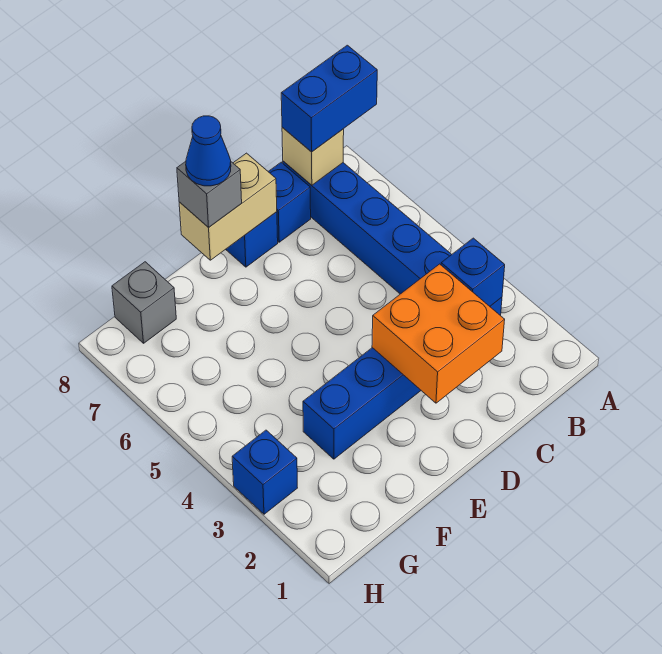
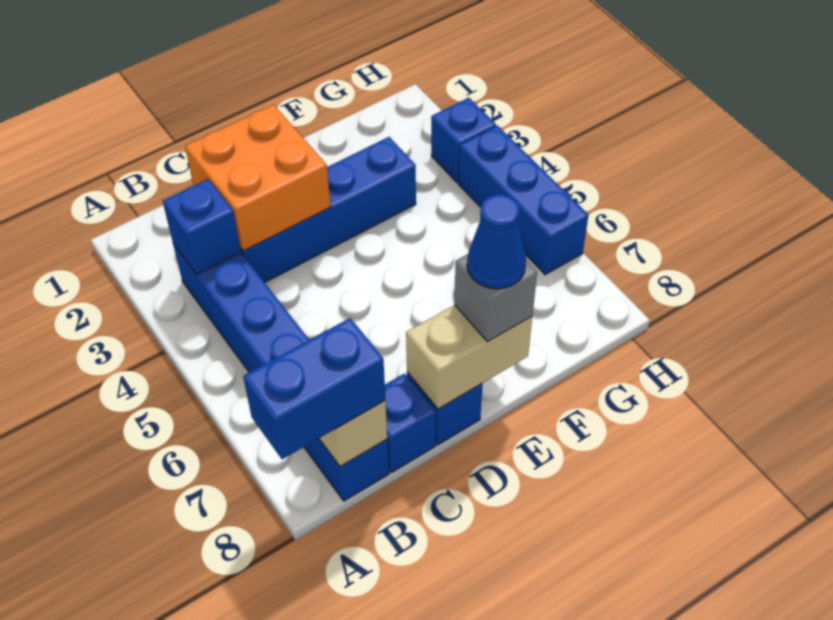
grey 1x1 brick [112,262,176,343] -> none
none -> blue 1x3 brick [459,126,588,275]

